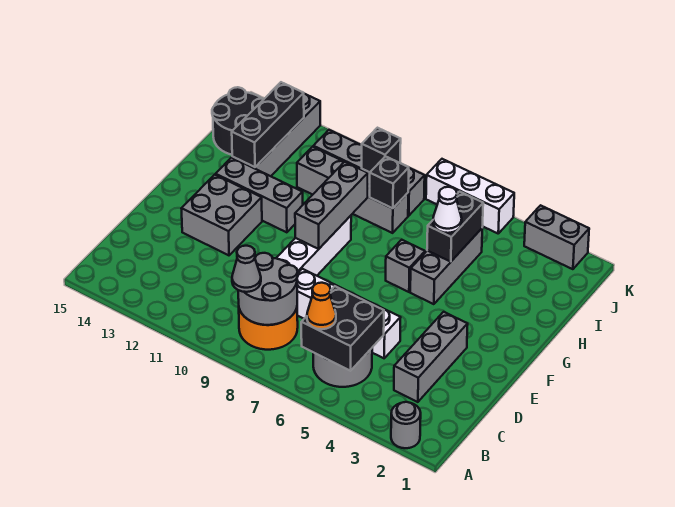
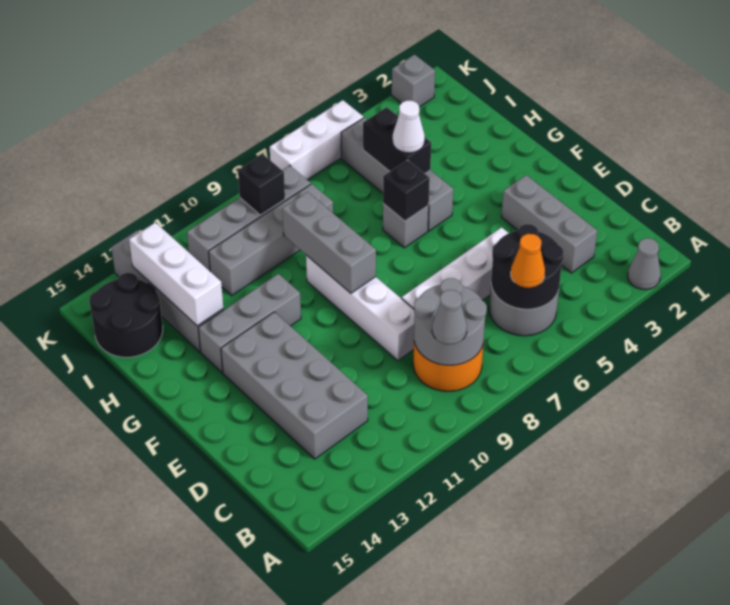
grey 1x1 round brick [391,402,421,448] -> grey 1x1 cone [628,238,661,290]
black 2x2 brick [301,286,384,371] -> black 2x2 round brick [491,224,564,309]
grey 2x2 brick [181,175,262,255] -> grey 2x4 brick [221,312,368,459]
grey 1x3 brick [410,229,482,304] -> grey 1x4 brick [341,118,453,231]
black 1x3 brick [232,82,304,167] -> white 1x3 brick [129,222,223,326]
black 1x1 brick [370,156,409,208] -> black 1x1 brick moved to [383,160,430,221]
grey 1x2 brick [524,205,589,269] -> grey 1x1 brick [392,55,435,107]

